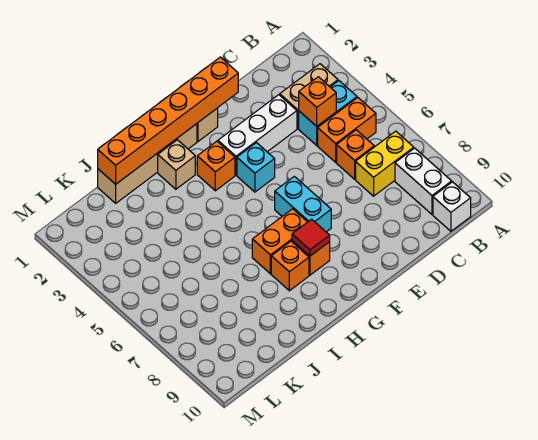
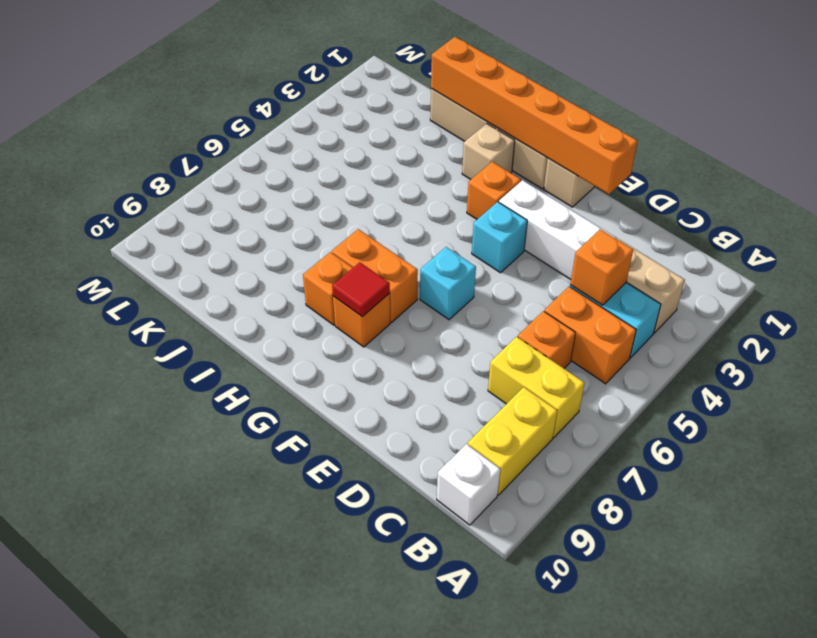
white 1x2 brick [395,148,452,214] -> yellow 1x2 brick [468,387,557,495]
cyan 1x2 brick [275,176,331,232] -> cyan 1x1 brick [420,247,476,320]

